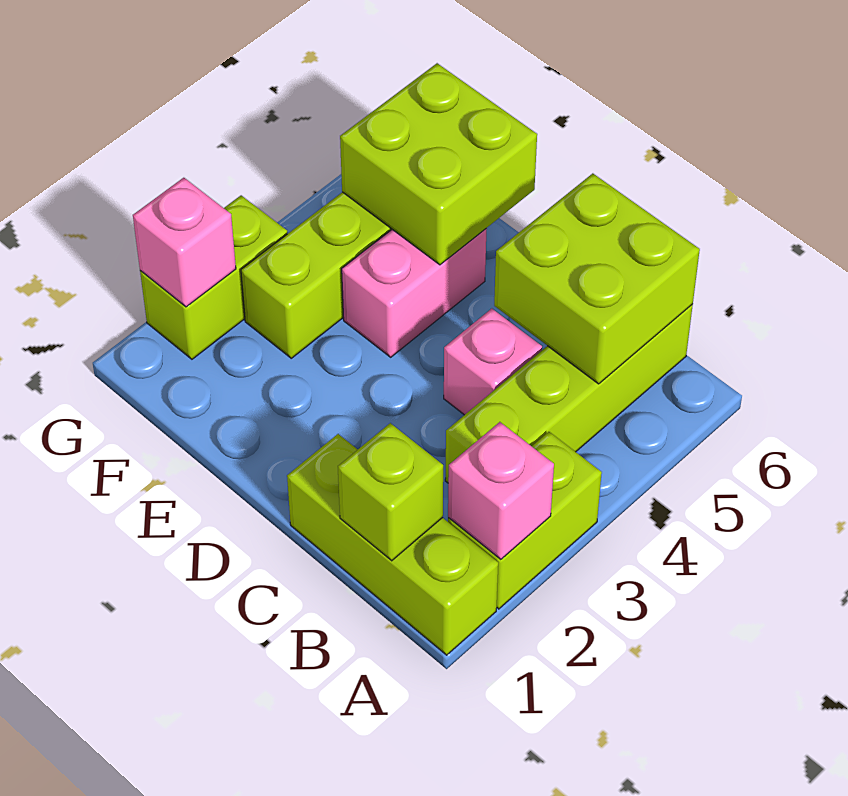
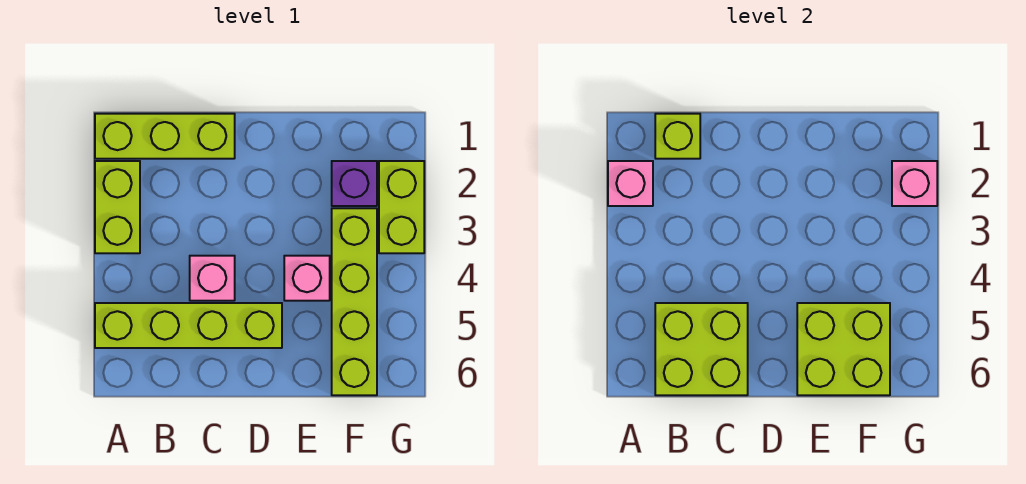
lime 1x4 brick [445,304,693,483] -> lime 1x4 brick turned to [95,303,282,348]
pink 1x2 brick [342,229,487,357] -> pink 1x1 brick [284,256,330,301]
none -> purple 1x1 brick [332,161,377,206]

